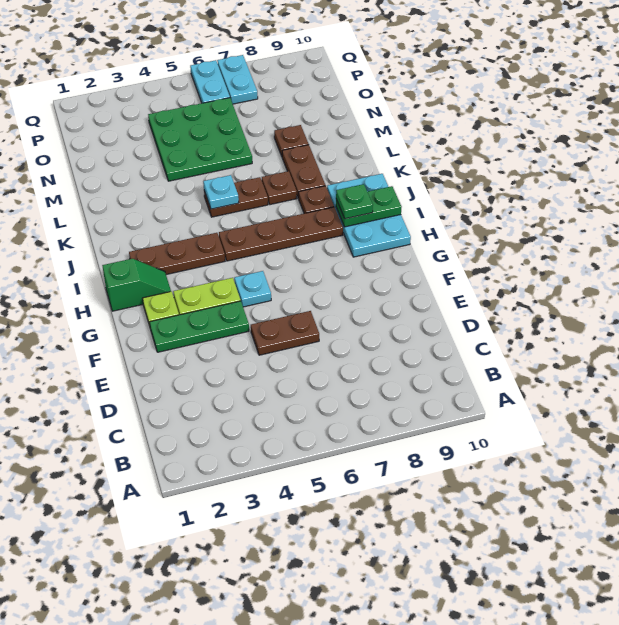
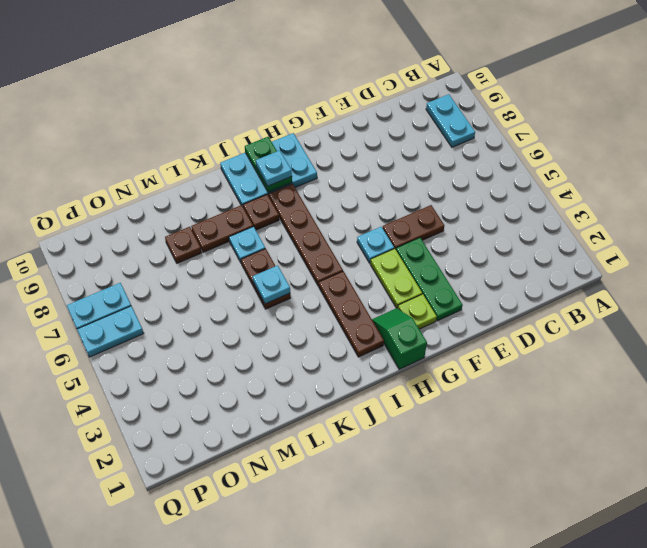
none -> cyan 1x2 plate [426,94,475,147]
brown 1x2 plate [251,311,319,355] -> brown 1x2 plate turned to [383,205,444,249]
green 1x1 plate [336,184,373,219] -> cyan 1x1 plate [256,150,292,186]
brown 1x1 plate [262,171,297,205] -> cyan 1x1 plate [229,227,265,263]
green 3x3 plate [148,98,252,181] -> none

